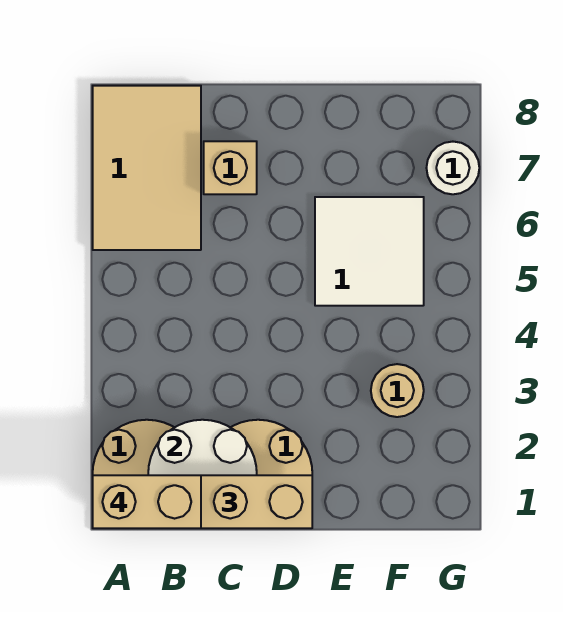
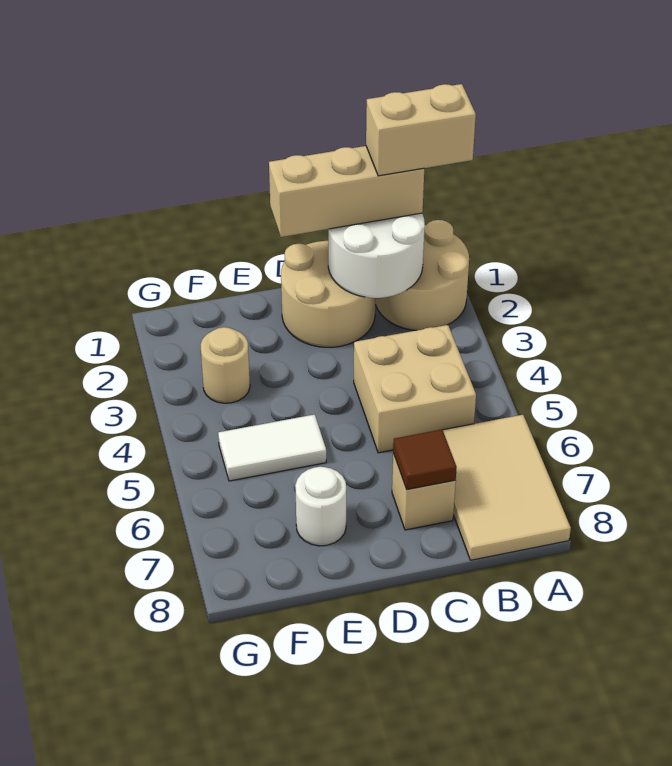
none -> tan 2x2 brick [354,325,476,453]
none -> brown 1x1 tile [393,430,457,489]
white 2x2 tile [315,197,424,306] -> white 1x2 tile [218,414,326,481]
white 1x1 round brick [427,142,479,194] -> white 1x1 round brick moved to [295,467,346,546]

